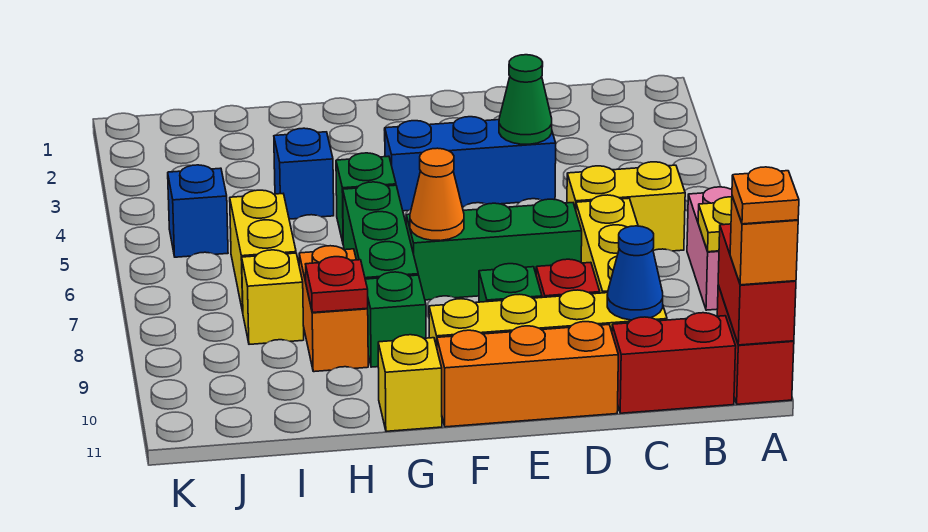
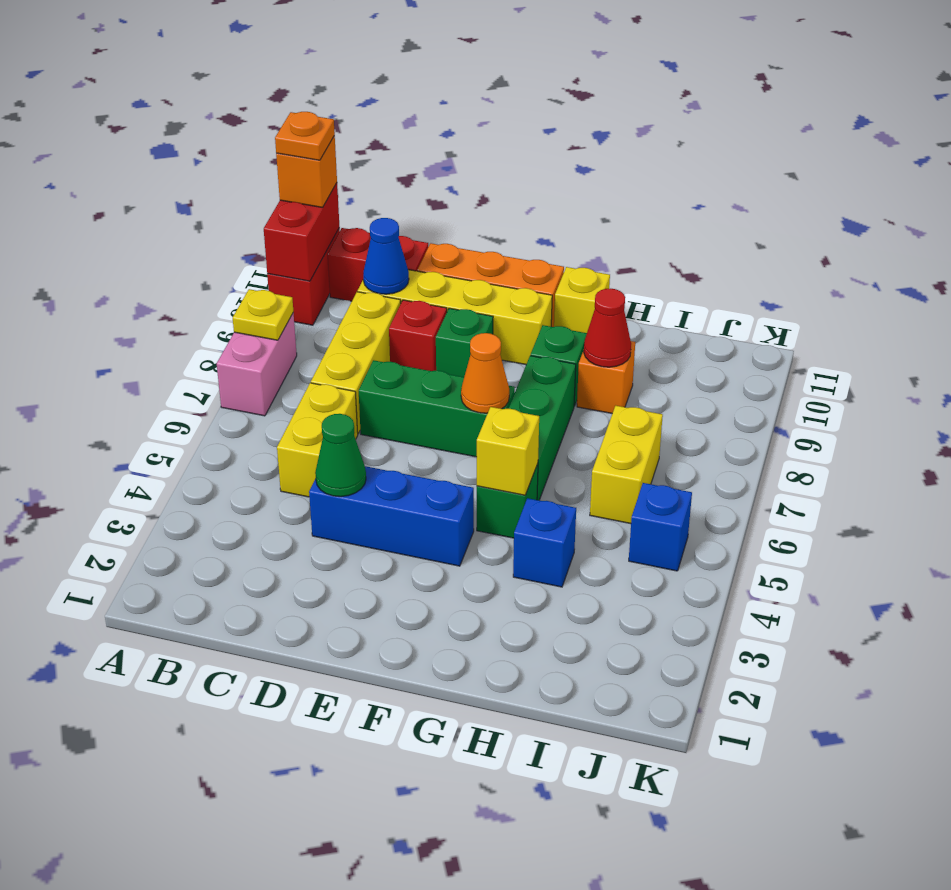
yellow 1x2 brick [567,162,685,251] -> yellow 1x2 brick turned to [277,383,358,497]
orange 1x2 brick [299,246,368,372] -> orange 1x1 brick [577,341,635,413]
red 1x1 plate [306,257,368,312] -> red 1x1 cone [584,289,631,367]
yellow 1x1 brick [242,250,304,344] -> yellow 1x1 brick moved to [477,407,539,495]

